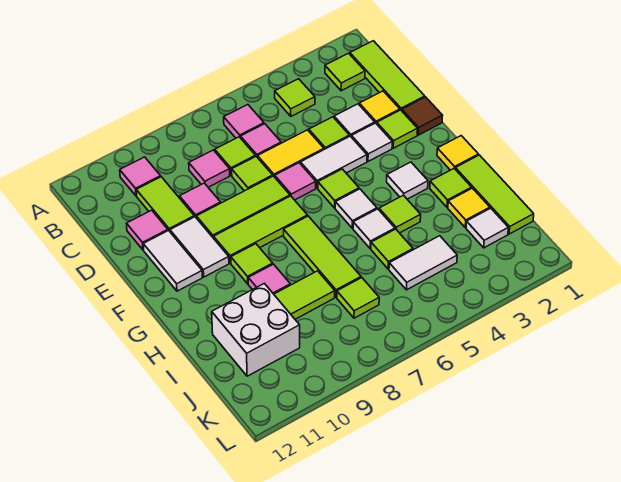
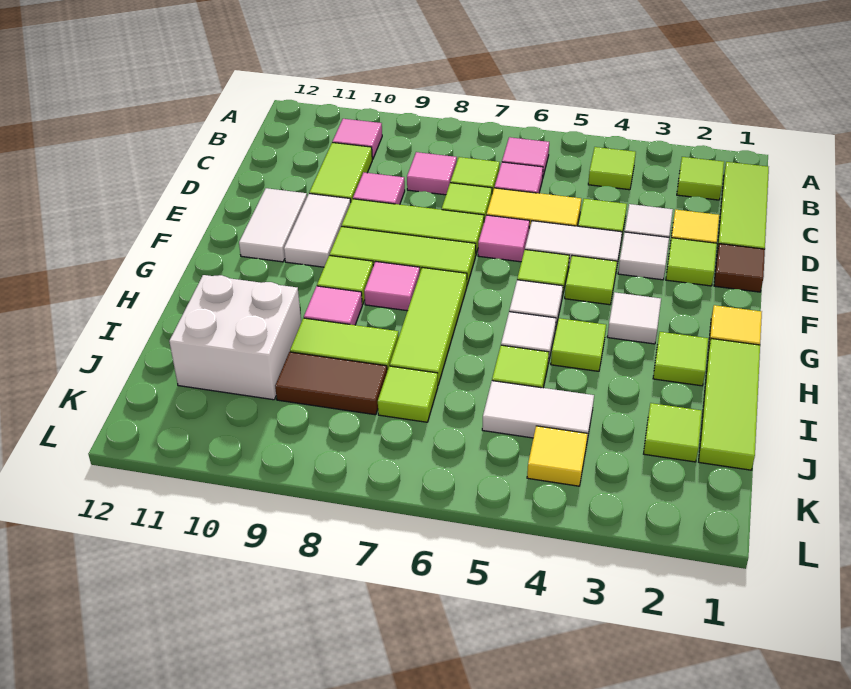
pink 1x1 tile [127,210,168,250] -> pink 1x1 tile moved to [364,262,420,311]
none -> lime 1x1 tile [565,256,617,305]
yellow 1x1 tile [448,188,490,228] -> yellow 1x1 tile moved to [527,426,588,486]
white 1x1 tile [466,208,508,248] -> lime 1x1 tile [644,403,702,462]
none -> brown 1x2 tile [275,352,387,415]

